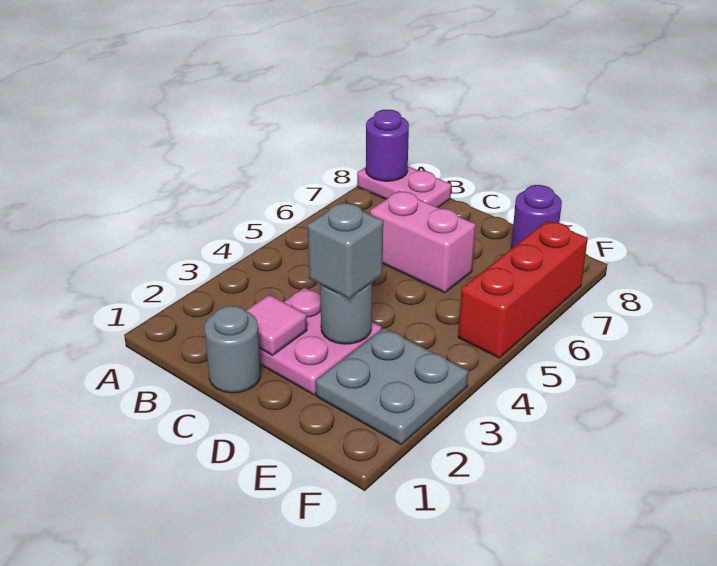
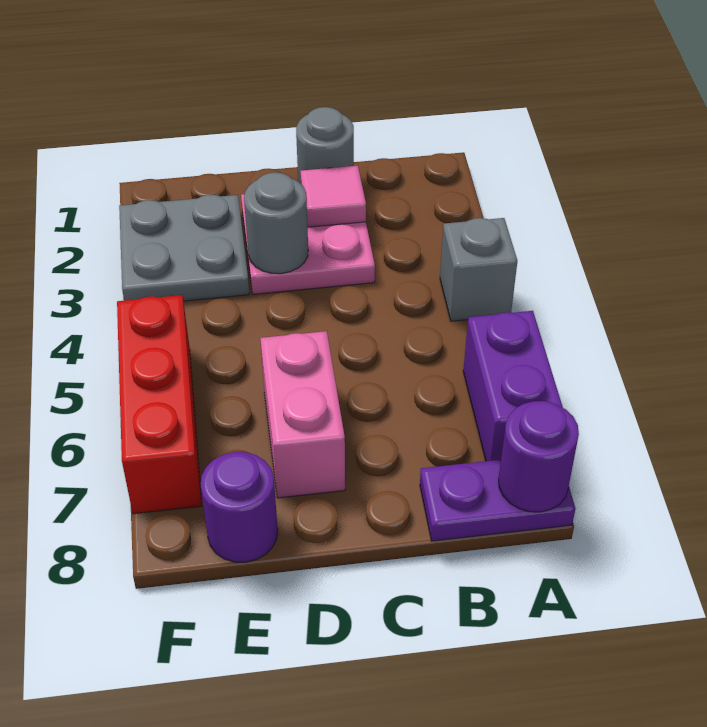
none -> purple 1x2 brick [463,311,563,461]
pink 1x2 plate [357,166,451,207] -> purple 1x2 plate [420,460,575,541]
pink 1x2 brick [370,191,475,293] -> pink 1x2 brick turned to [260,331,345,498]
grey 1x1 brick [307,202,383,299] -> grey 1x1 brick moved to [440,218,517,321]

